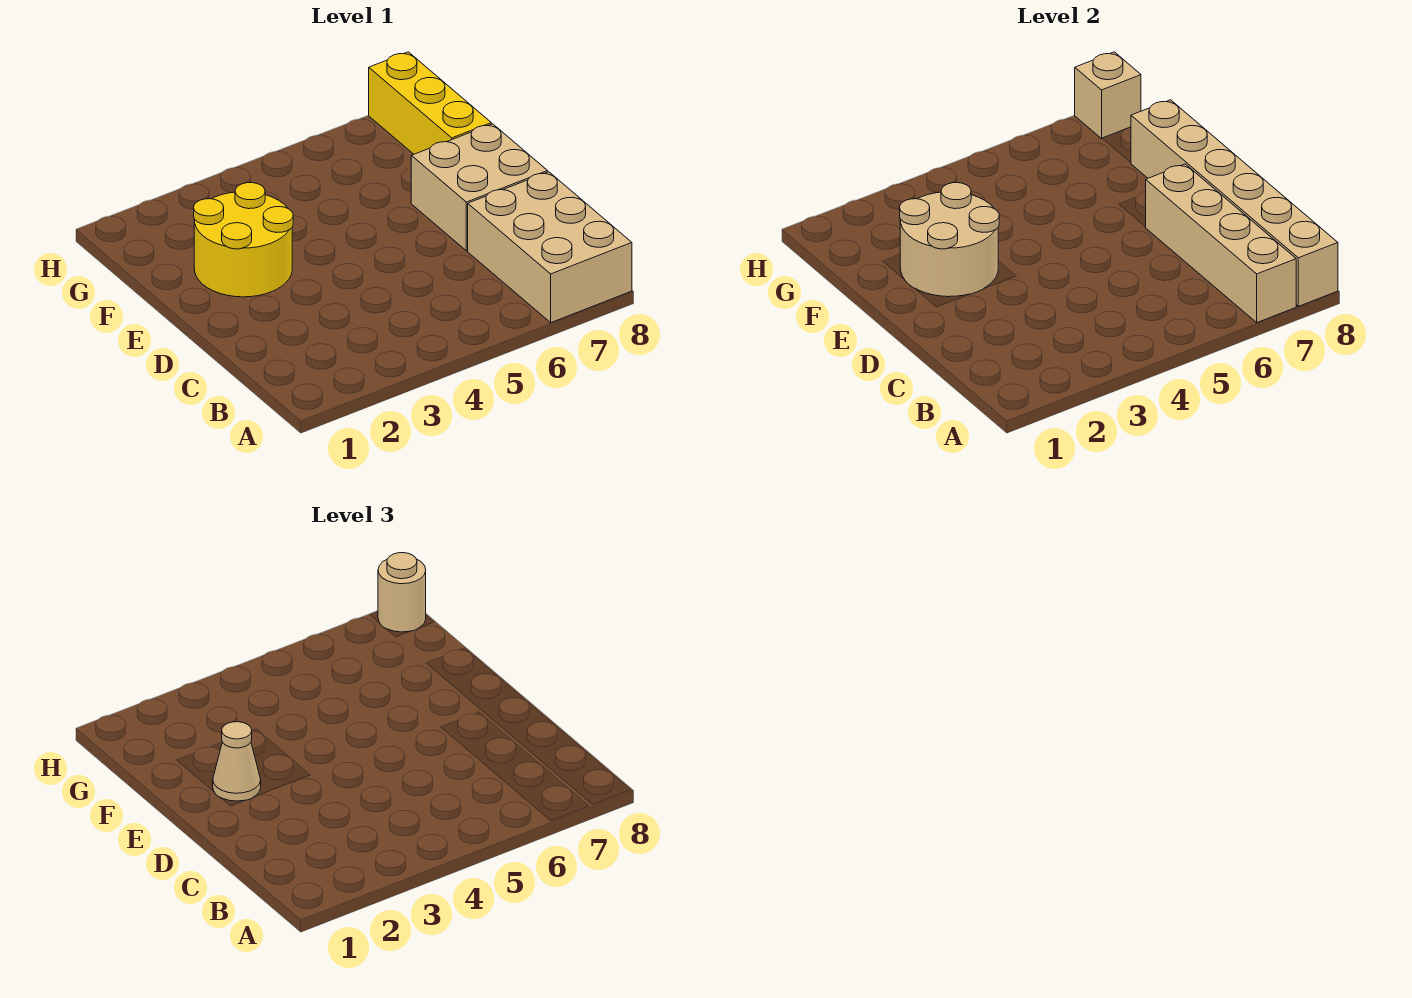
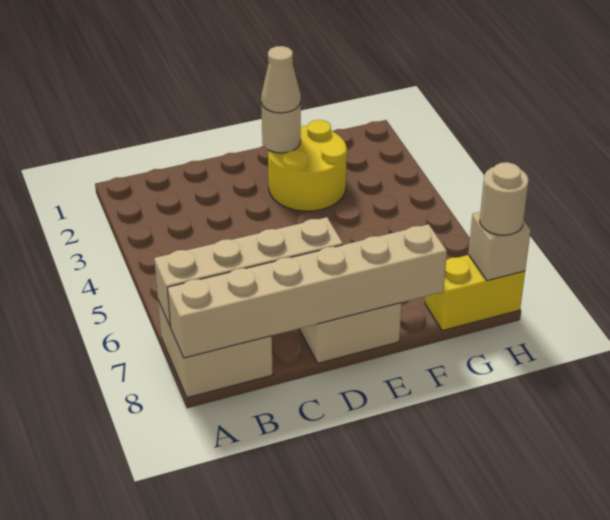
tan 2x3 brick [468,172,632,323] -> tan 2x2 brick [158,300,273,398]
tan 2x2 round brick [900,183,999,297] -> tan 1x1 round brick [261,102,301,153]
yellow 1x3 brick [369,52,491,154] -> yellow 1x2 brick [425,255,525,331]

